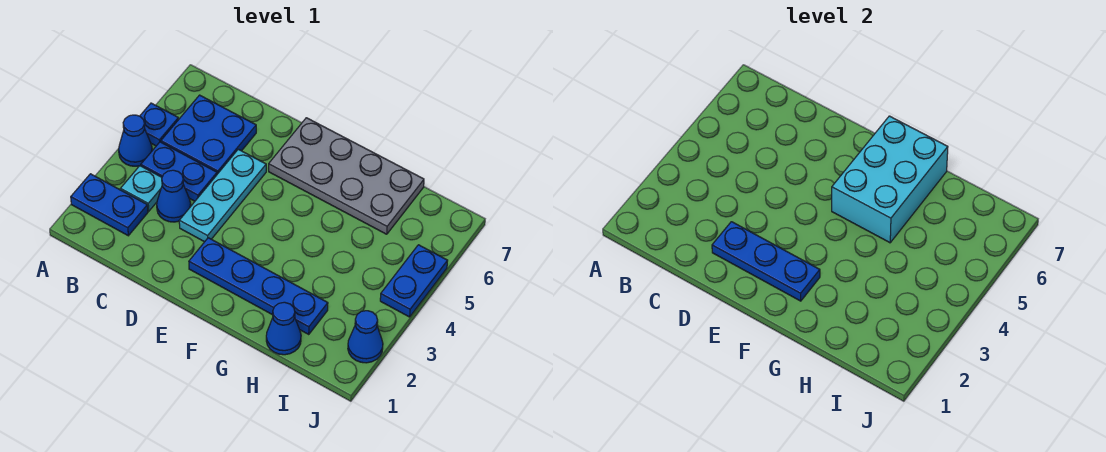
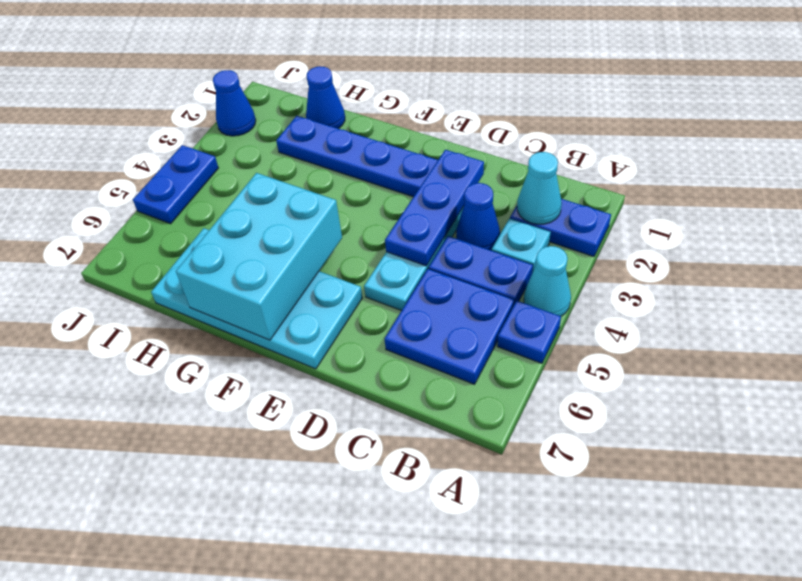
blue 1x1 cone [119,115,152,166] -> cyan 1x1 cone [524,246,571,316]
none -> cyan 1x1 cone [517,152,562,224]
blue 1x3 plate [712,222,820,301] -> blue 1x3 plate turned to [385,150,484,266]
grey 2x4 plate [269,118,424,234] -> cyan 2x4 plate [151,228,362,369]

